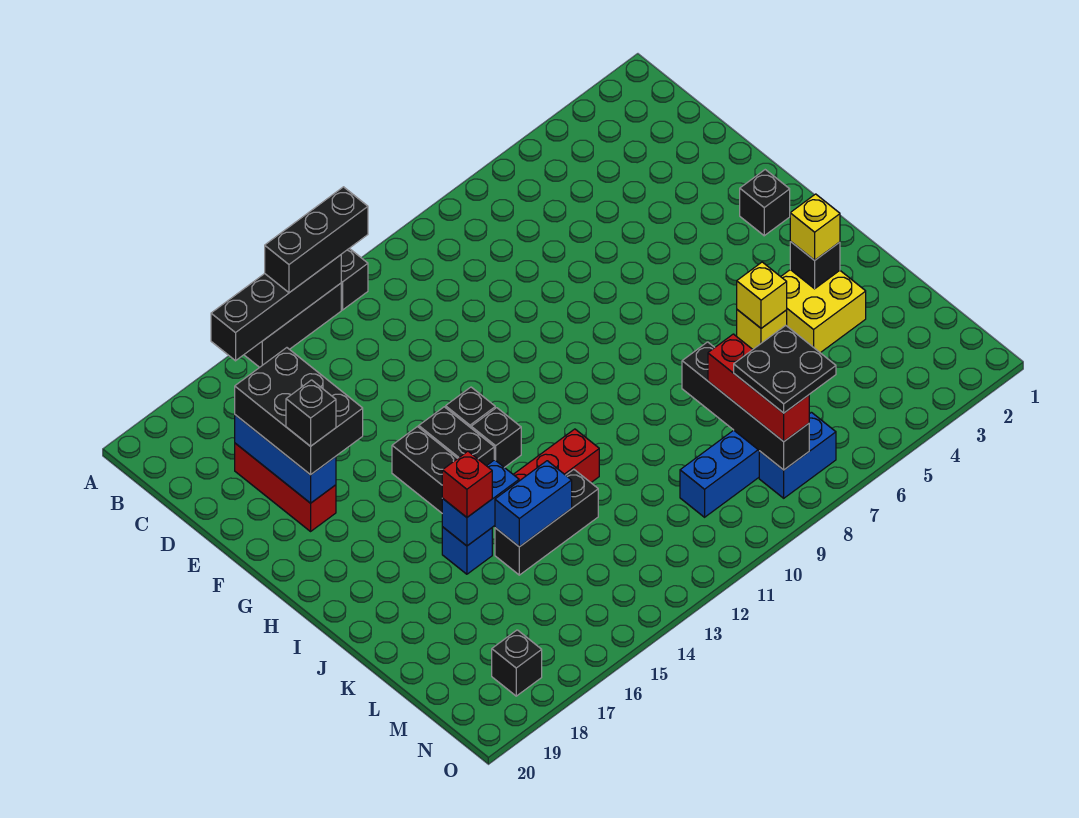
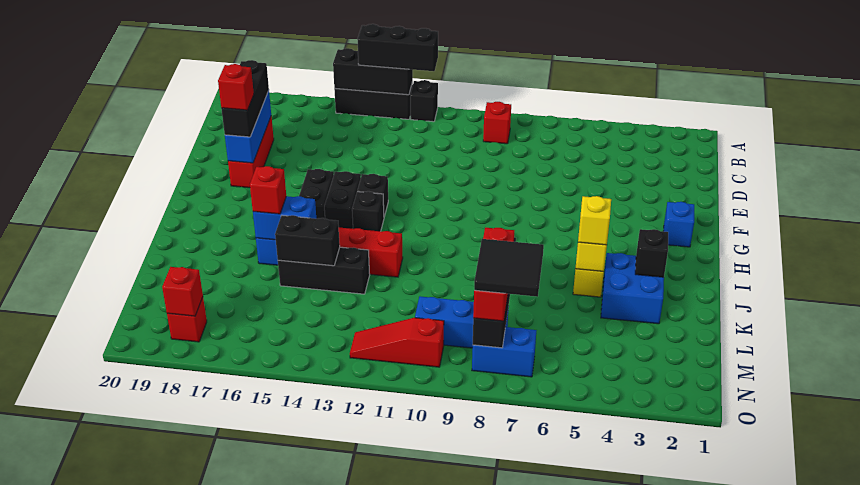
black 1x4 brick [211,255,341,361] -> black 1x3 brick [333,48,413,95]
none -> red 1x1 brick [483,102,511,144]
black 2x3 brick [235,348,363,475] -> black 1x3 brick [221,60,269,137]
black 1x1 brick [286,380,336,446] -> red 1x1 brick [218,64,254,110]
black 1x1 brick [740,170,790,236] -> blue 1x1 brick [664,202,694,247]
yellow 2x2 brick [781,270,866,353] -> blue 2x2 brick [601,253,664,324]
yellow 1x1 brick [790,194,840,260] -> yellow 1x1 brick moved to [578,196,611,245]
blue 1x2 brick [495,461,572,547] -> black 1x2 brick [275,215,340,266]
black 2x2 plate [734,325,836,413] -> black 2x2 tile [474,239,544,297]
none -> red 1x3 slope [350,318,444,367]
black 1x1 brick [492,630,542,696] -> red 1x1 brick [167,297,207,342]
none -> red 1x1 brick [162,267,203,316]

